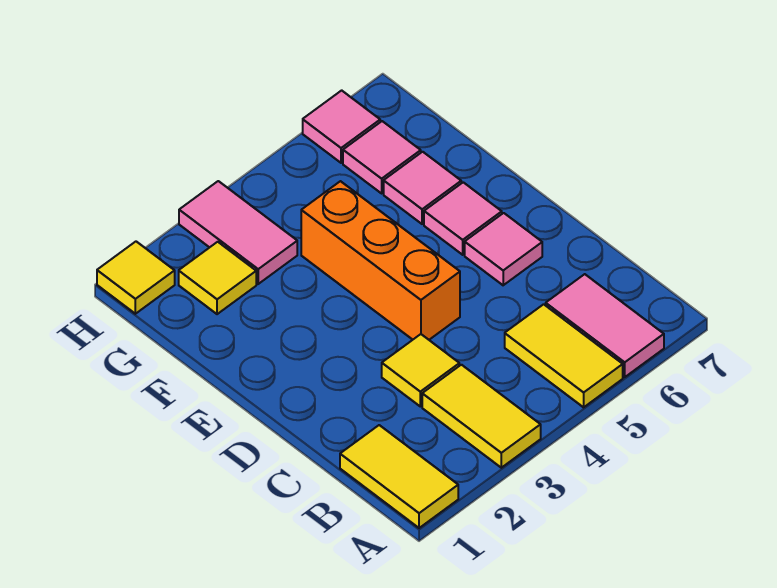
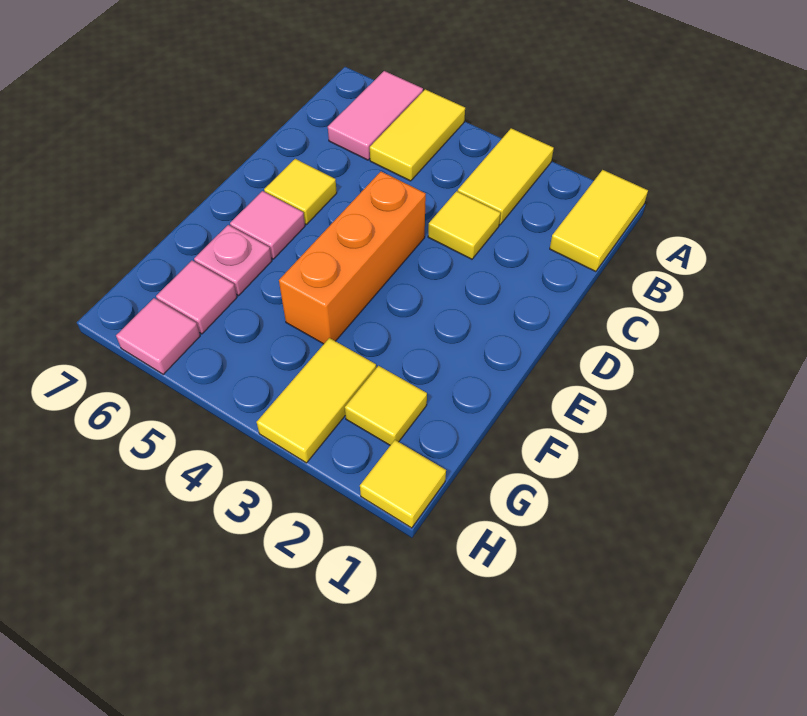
pink 1x1 tile [465,213,542,285] -> yellow 1x1 tile [264,159,337,224]
pink 1x1 tile [384,152,461,224] -> pink 1x1 plate [194,225,272,295]
pink 1x2 tile [179,181,297,284] -> yellow 1x2 tile [257,338,376,463]

